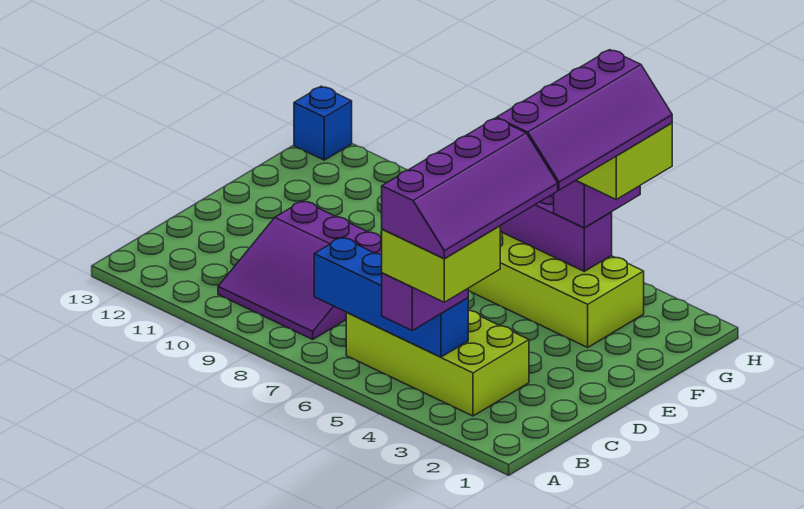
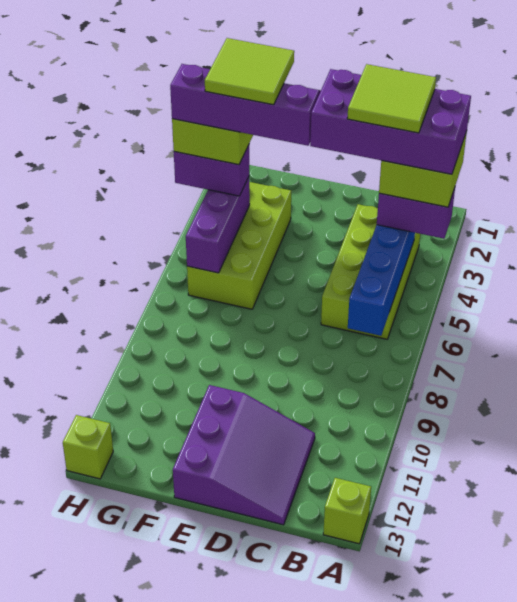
purple 2x4 slope [382,118,558,259] -> purple 2x4 brick [310,69,471,174]
none -> lime 1x1 brick [323,478,371,544]
none -> lime 2x2 tile [347,64,436,133]
purple 3x3 slope [218,201,382,339] -> purple 3x3 slope moved to [173,385,315,525]
none -> lime 2x2 tile [205,38,294,105]
blue 1x1 brick [294,86,352,160] -> lime 1x1 brick [63,415,113,479]

